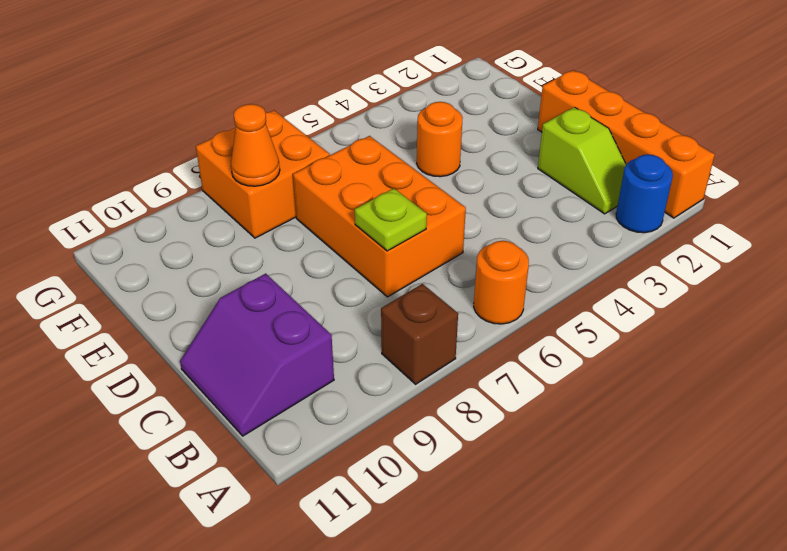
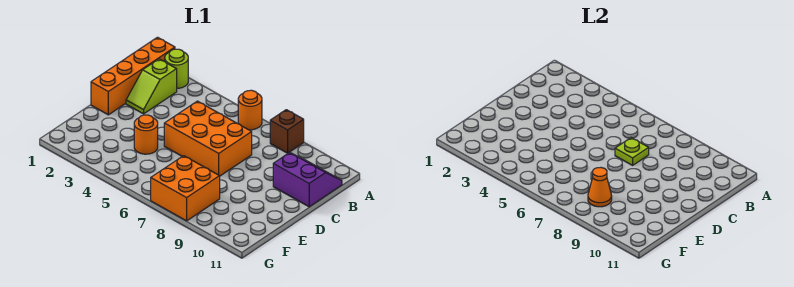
blue 1x1 round brick [616,154,673,233] -> lime 1x1 round brick [165,49,188,88]
lime 1x2 slope [538,107,626,214] -> lime 1x2 slope turned to [126,59,177,114]
purple 2x2 slope [180,274,334,436] -> purple 2x2 slope turned to [273,152,342,207]
orange 2x3 brick [293,136,466,297] -> orange 2x3 brick turned to [164,101,252,176]

